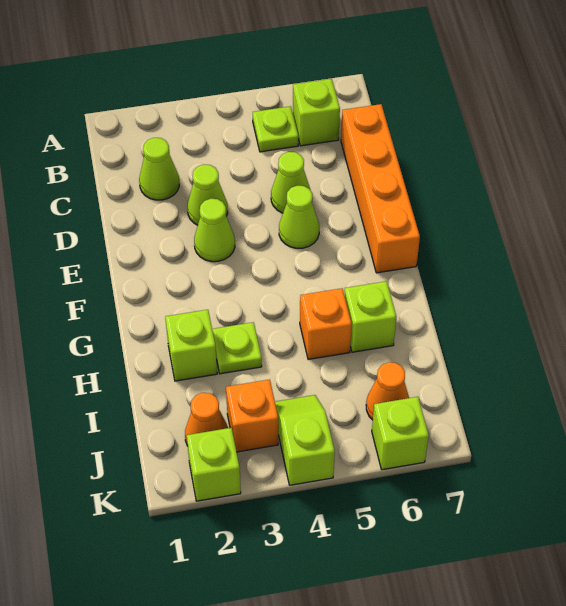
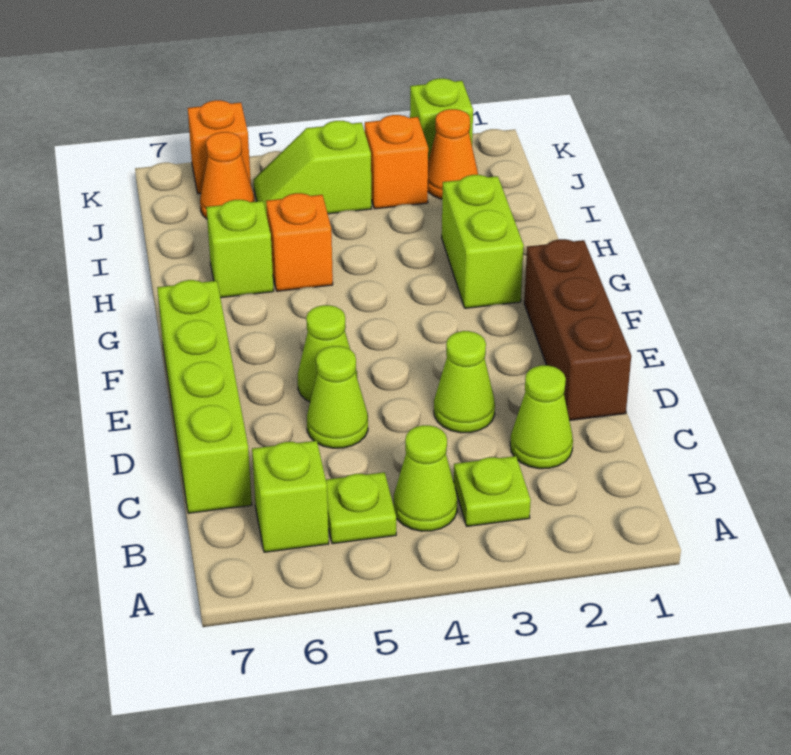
orange 1x4 brick [341,104,420,273] -> lime 1x4 brick [157,280,252,513]
none -> brown 1x3 brick [524,239,631,421]
lime 1x1 cone [194,199,235,262] -> lime 1x1 cone moved to [394,425,457,531]
lime 1x1 brick [165,310,217,381] -> lime 1x2 brick [442,175,524,308]
lime 1x1 plate [212,322,262,374] -> lime 1x1 plate moved to [454,456,531,526]
lime 1x2 slope [275,395,335,485] -> lime 1x2 slope turned to [254,121,371,215]
lime 1x1 brick [372,397,429,470] -> orange 1x1 brick [188,100,251,194]

